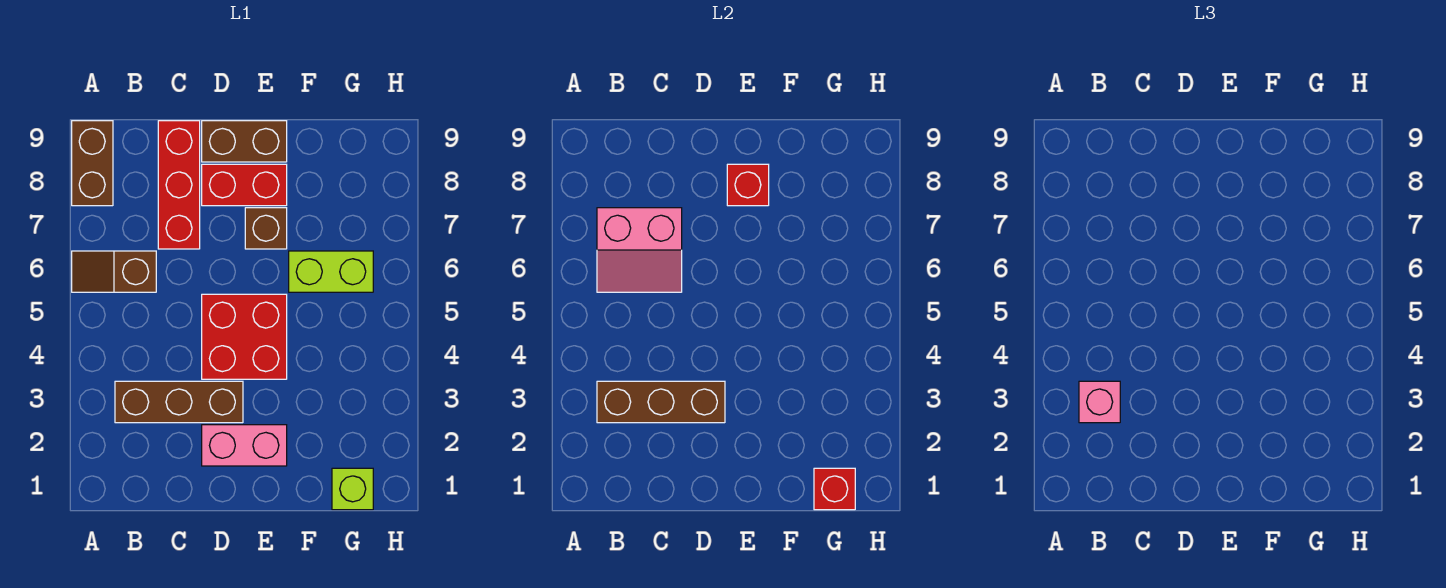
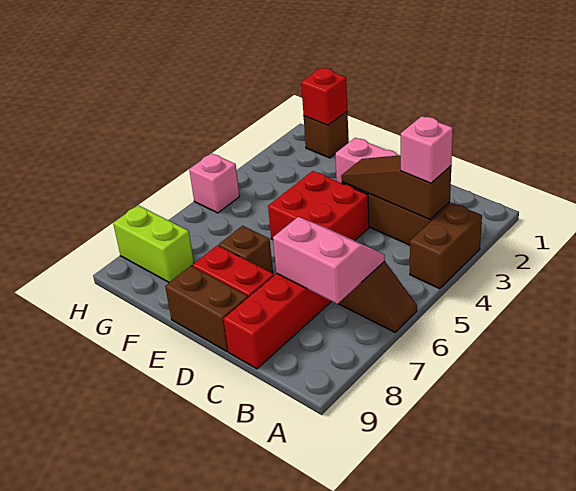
brown 1x2 brick [72,121,113,206] -> brown 1x2 brick moved to [410,203,482,289]
brown 1x3 brick [597,381,725,423] -> brown 1x3 slope [341,155,451,220]
red 1x1 brick [727,164,769,206] -> none
lime 1x2 brick [289,251,373,292] -> lime 1x2 brick moved to [113,205,194,283]
lime 1x1 brick [332,468,373,510] -> brown 1x1 brick [304,112,349,158]
none -> pink 1x1 brick [189,153,240,213]

